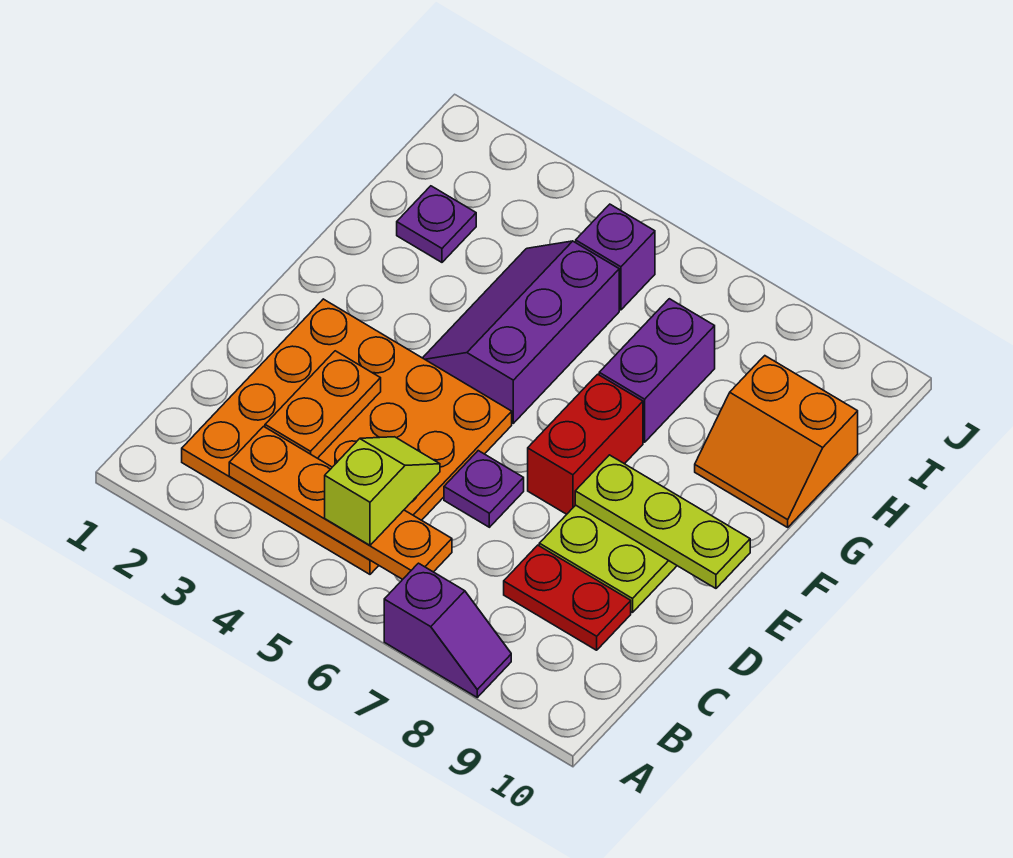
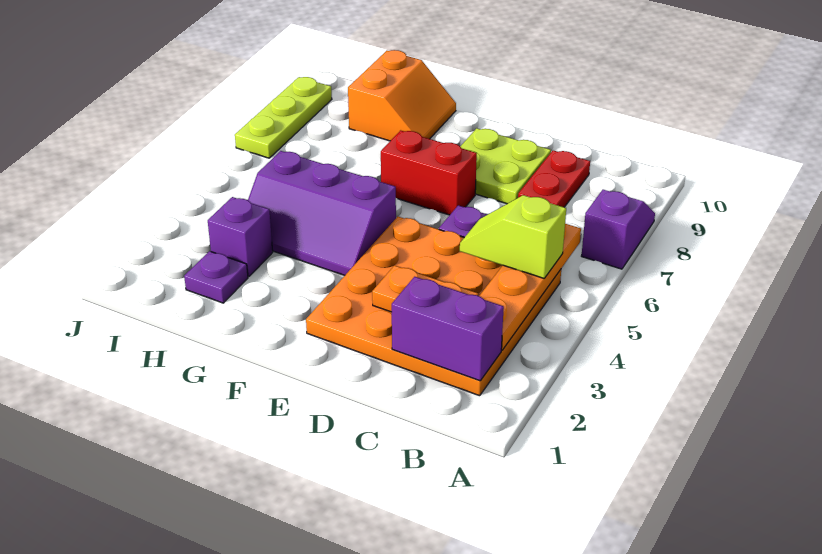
lime 1x3 plate [575,455,750,588] -> lime 1x3 plate moved to [235,77,332,158]
purple 1x2 brick [599,299,715,442] -> purple 1x2 brick moved to [392,277,504,381]
purple 1x1 brick [576,204,655,310] -> purple 1x1 brick moved to [208,197,273,277]

